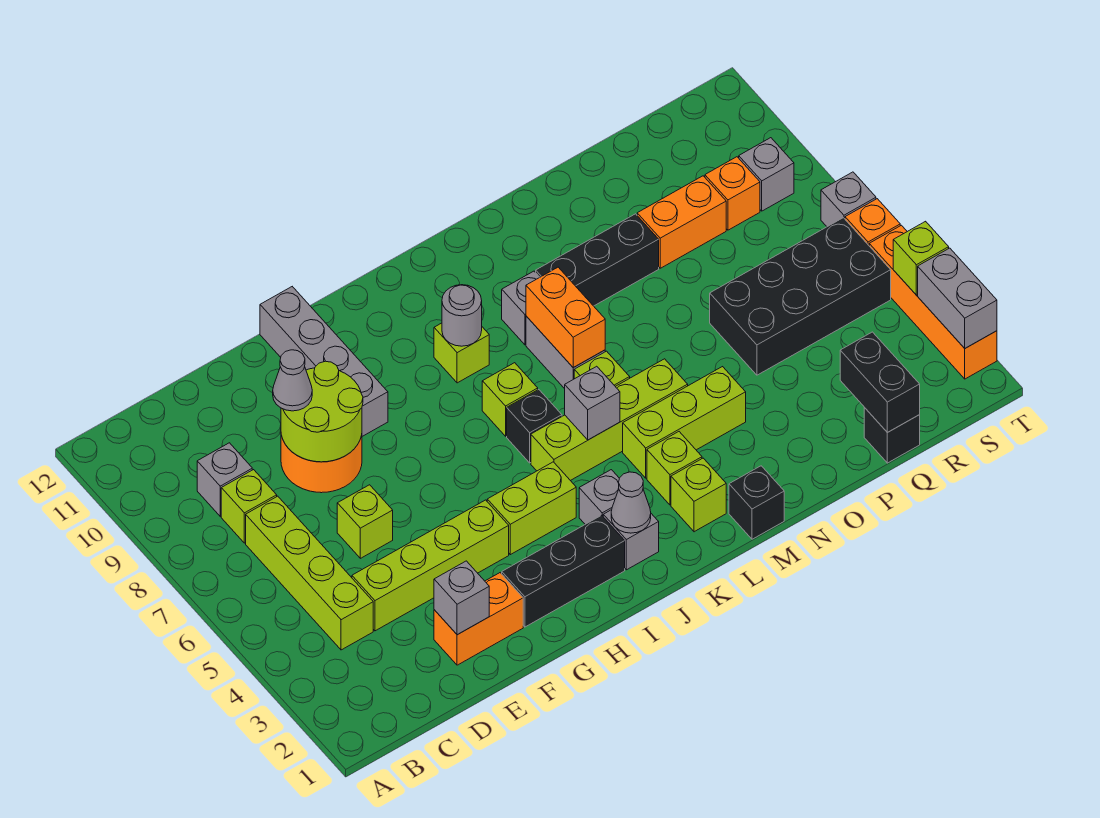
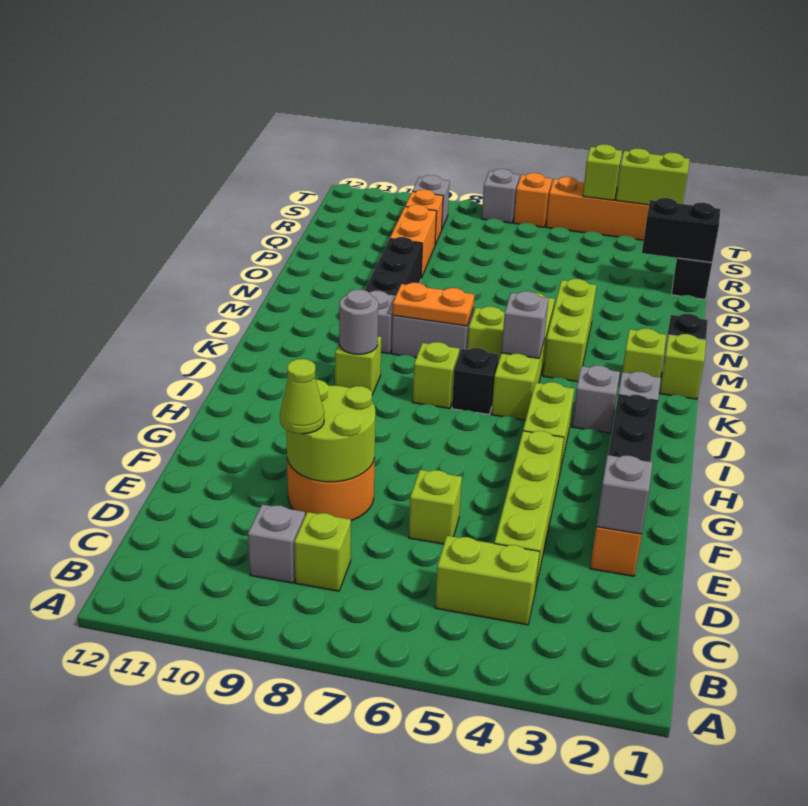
lime 1x4 brick [246,496,373,650] -> lime 1x2 brick [435,536,540,625]
grey 1x1 cone [273,350,312,411] -> lime 1x1 cone [280,359,324,434]
grey 1x4 brick [260,287,388,436] -> none
grey 1x1 cone [611,472,651,533] -> none
lime 1x1 brick [647,432,702,505] -> lime 1x1 brick moved to [659,334,706,399]
orange 1x2 brick [526,267,605,368] -> orange 1x2 plate [393,283,474,326]
black 2x4 brick [710,218,891,375] -> none
grey 1x2 brick [918,248,997,348] -> lime 1x2 brick [616,149,690,205]

